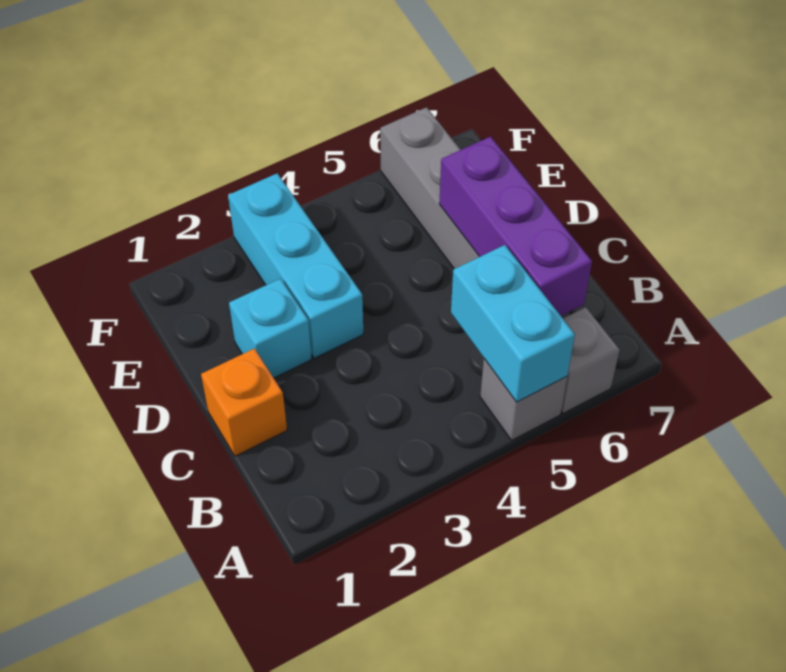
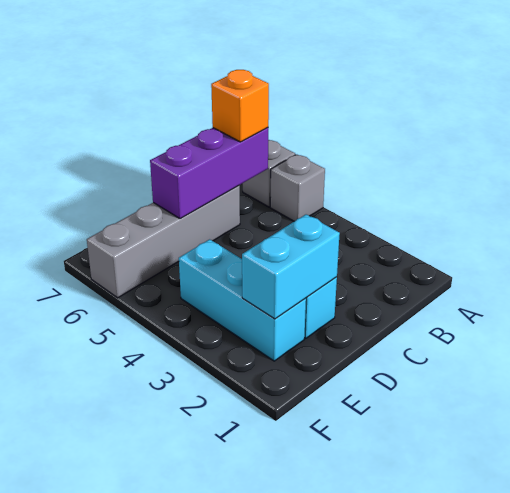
cyan 1x2 brick [451,245,575,402] -> cyan 1x2 brick moved to [242,214,340,319]
orange 1x1 brick [201,349,287,456] -> orange 1x1 brick moved to [211,70,269,142]
cyan 1x3 brick [228,173,363,358] -> cyan 1x3 brick turned to [179,239,306,361]

